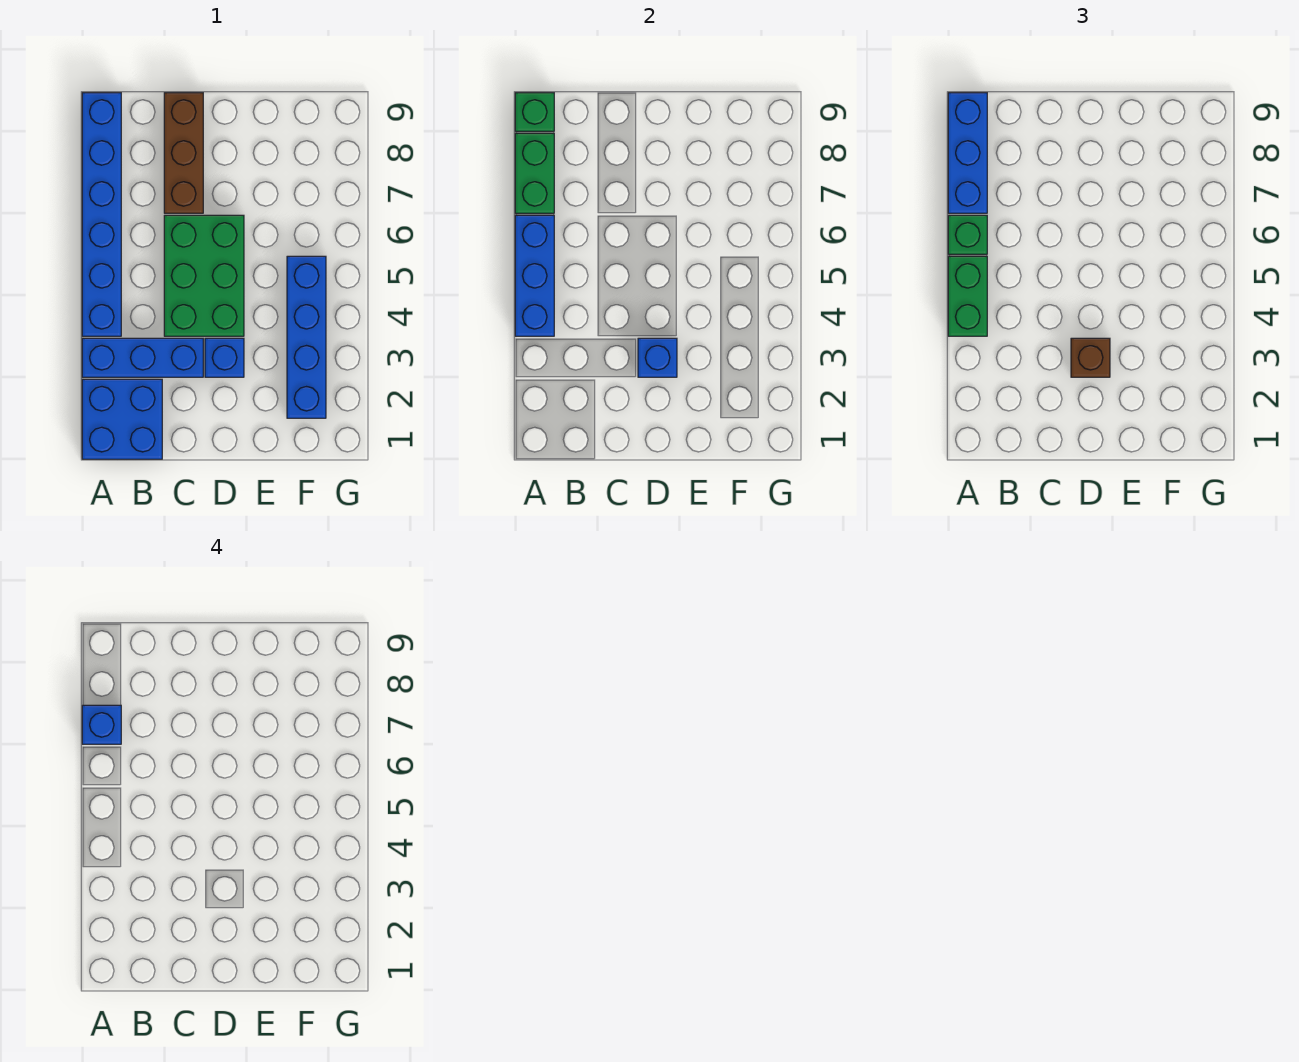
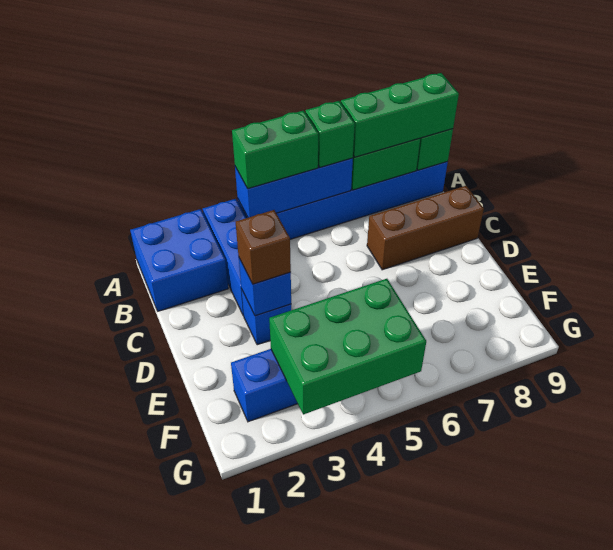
blue 1x3 brick [948,93,987,213] -> green 1x3 brick [341,73,459,157]
blue 1x1 brick [82,705,121,744] -> none
green 2x3 brick [164,215,244,336] -> green 2x3 brick moved to [269,279,426,415]

